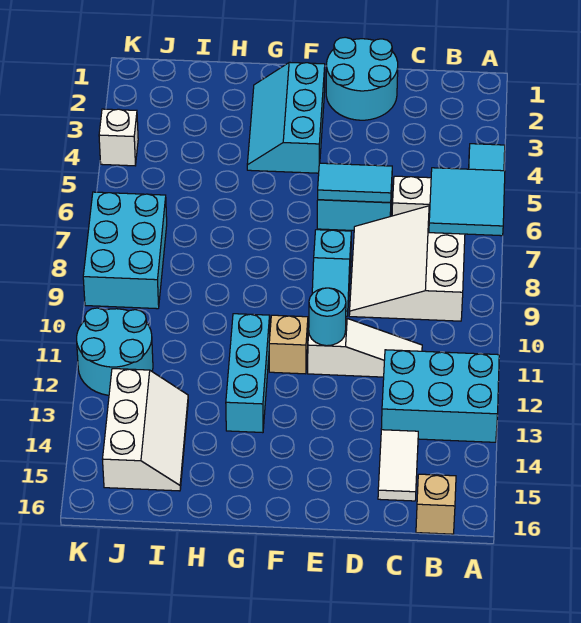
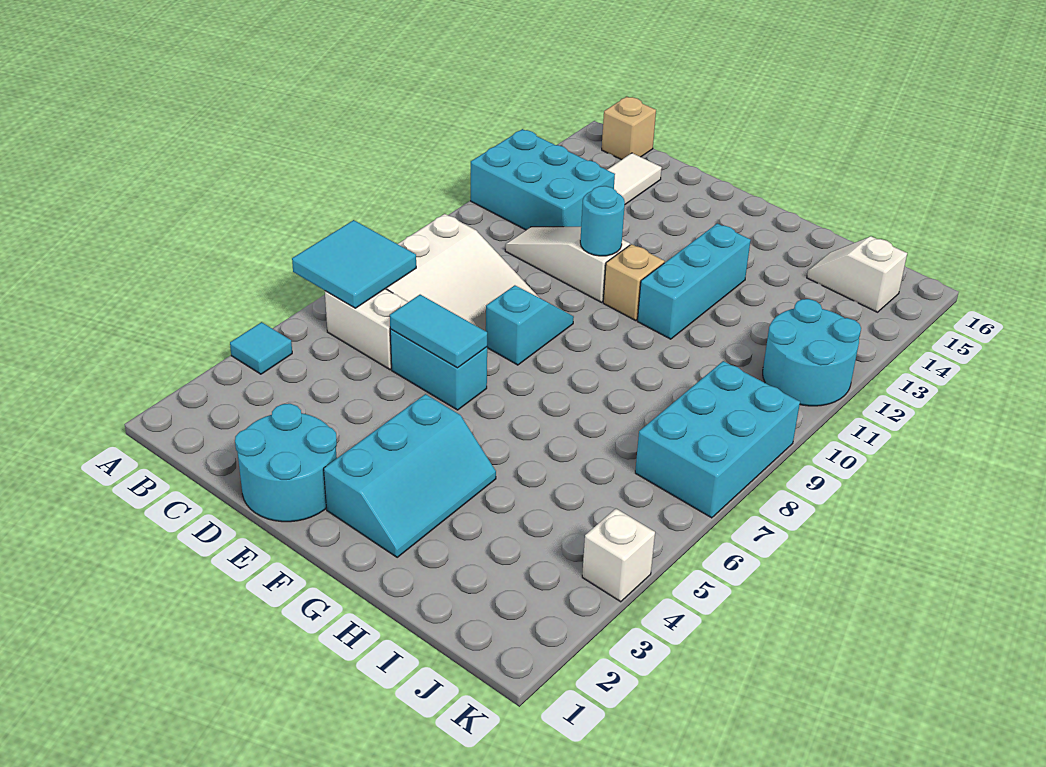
white 2x3 slope [102,369,188,491] -> white 1x2 slope [807,236,907,312]

